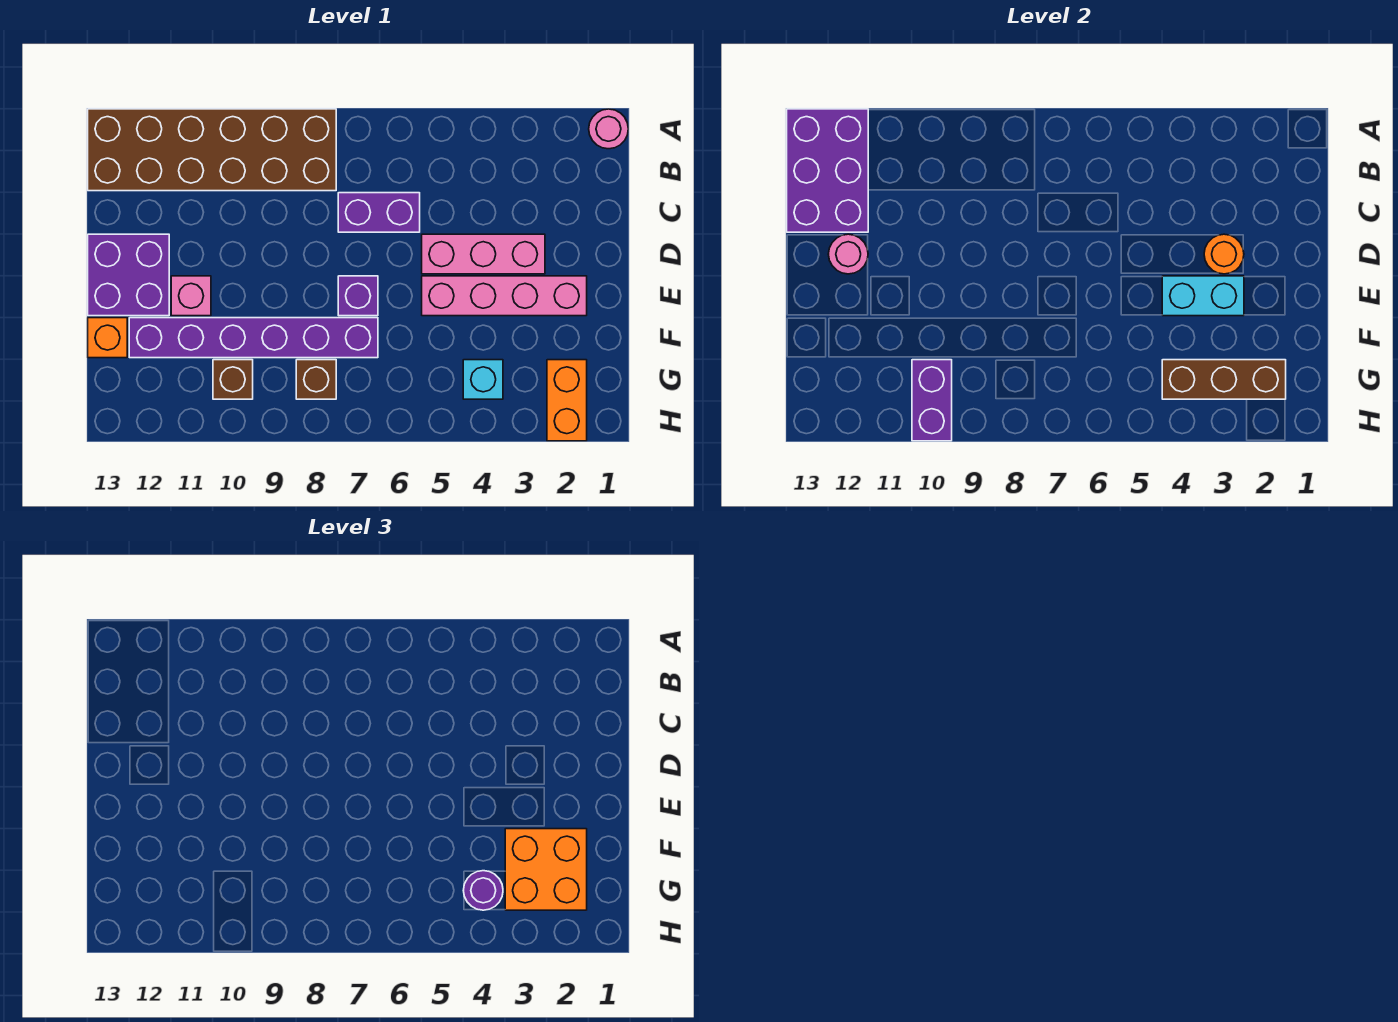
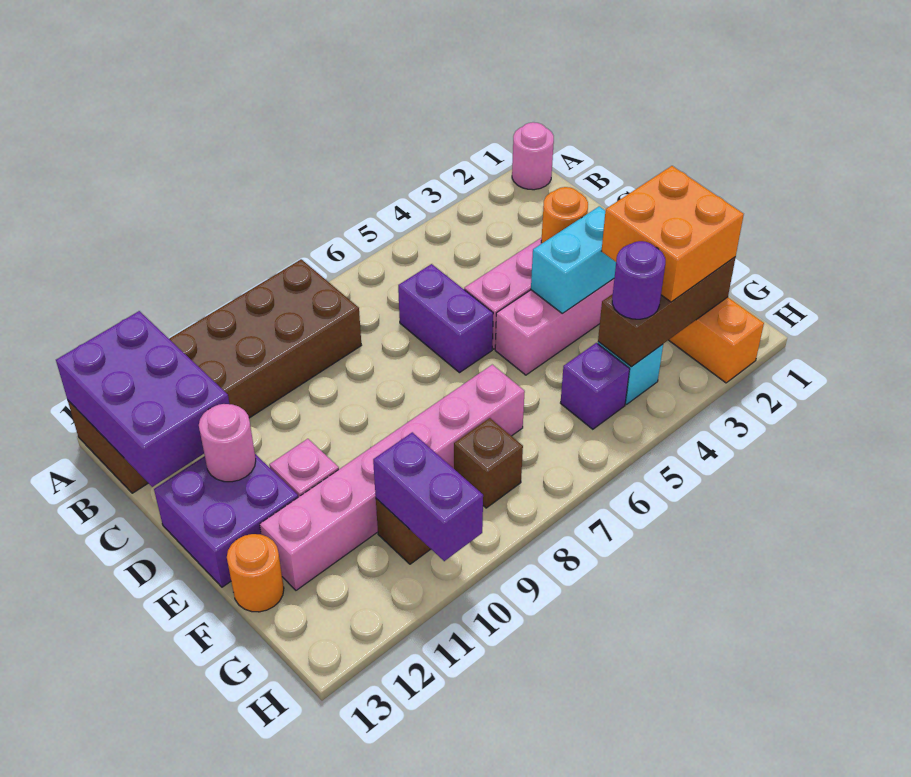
purple 1x2 brick [338,193,420,232] -> purple 1x2 brick turned to [398,264,493,373]
purple 1x1 brick [338,276,378,316] -> purple 1x1 brick moved to [561,343,630,429]
purple 1x6 brick [129,318,378,358] -> pink 1x6 brick [260,365,525,590]
orange 1x1 brick [88,318,127,358] -> orange 1x1 round brick [227,534,284,612]

